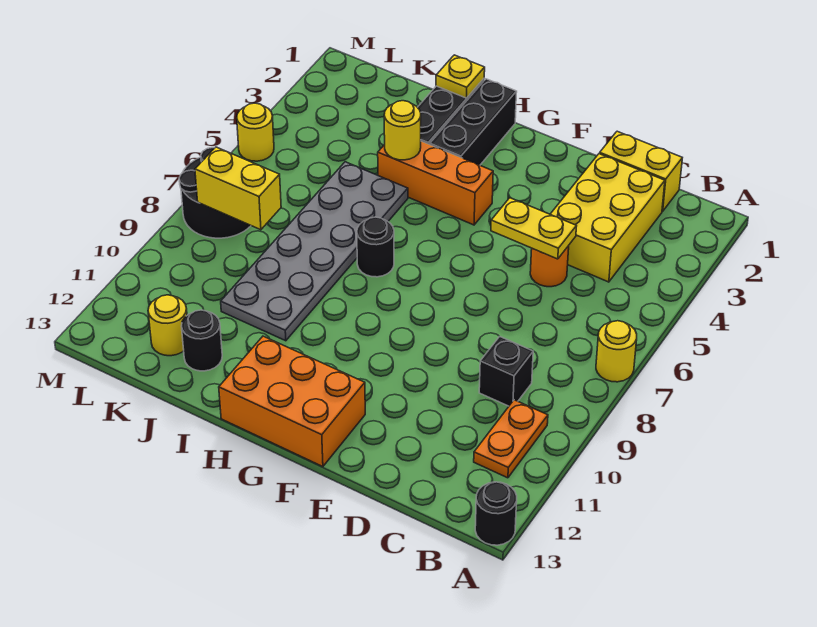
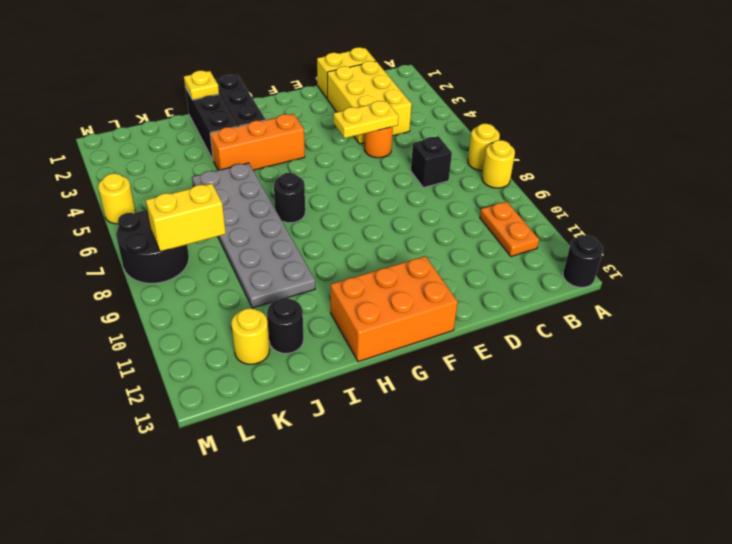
black 1x1 brick [479,336,533,406] -> black 1x1 brick moved to [411,136,452,188]
yellow 1x1 round brick [384,101,421,160] -> yellow 1x1 round brick moved to [482,140,515,188]

